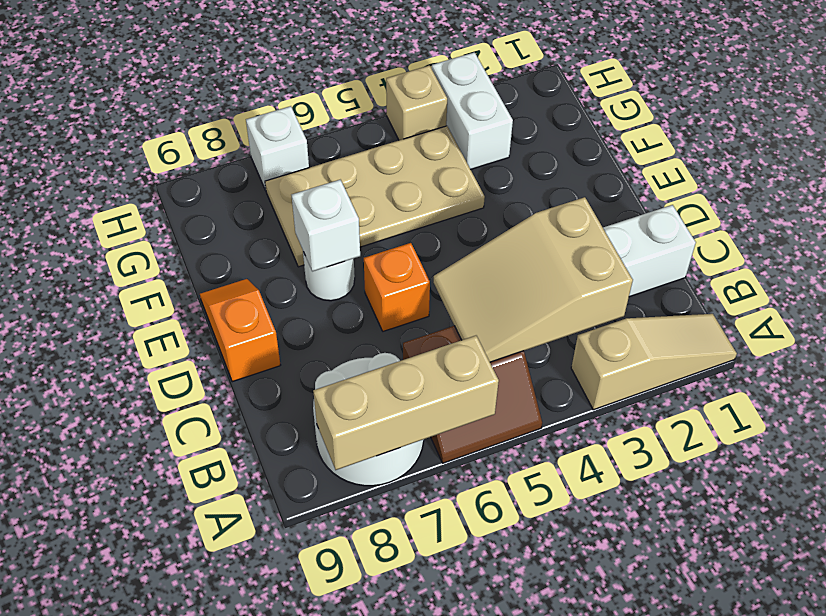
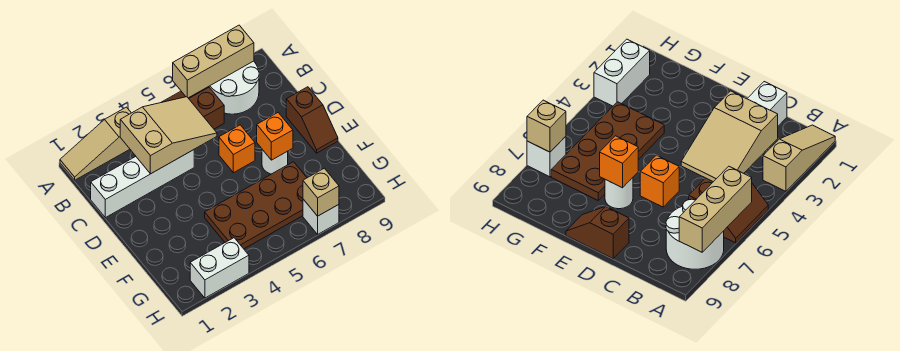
orange 1x2 slope [200,279,280,382] -> brown 1x2 slope [286,87,338,153]
white 1x1 brick [292,180,360,271] -> orange 1x1 brick [257,113,293,160]
tan 2x4 plate [265,126,485,267] -> brown 2x4 plate [205,162,307,249]
white 1x2 brick [432,52,513,169] -> white 1x2 brick turned to [190,238,249,298]
tan 1x1 brick [386,66,447,140] -> tan 1x1 brick moved to [303,168,339,216]

